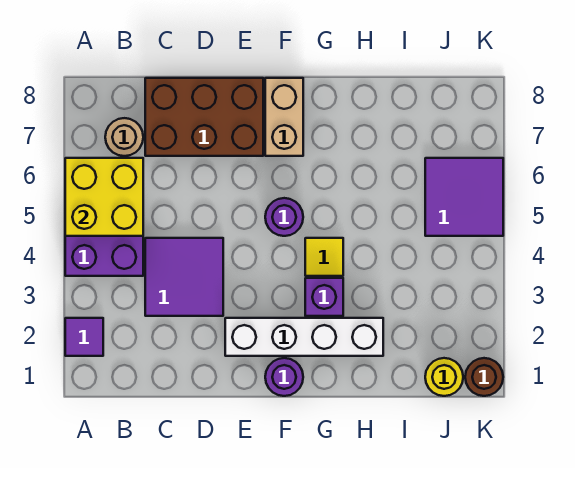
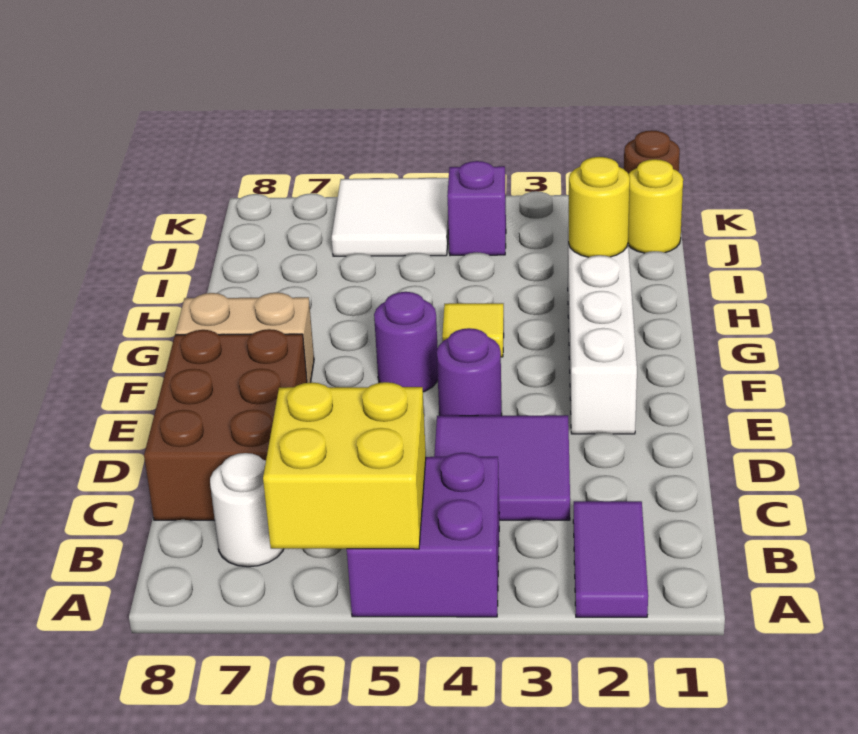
purple 1x1 tile [65,318,103,356] -> purple 1x2 tile [573,501,648,617]
tan 1x1 round brick [105,118,143,156] -> white 1x1 round brick [210,453,284,567]
purple 1x1 round brick [265,358,303,396] -> purple 1x1 round brick moved to [437,328,502,416]
purple 1x1 brick [305,278,343,316] -> purple 1x1 brick moved to [447,161,506,256]
none -> yellow 1x1 round brick [569,157,630,257]
purple 2x2 tile [425,158,503,236] -> white 2x2 tile [332,178,449,256]

